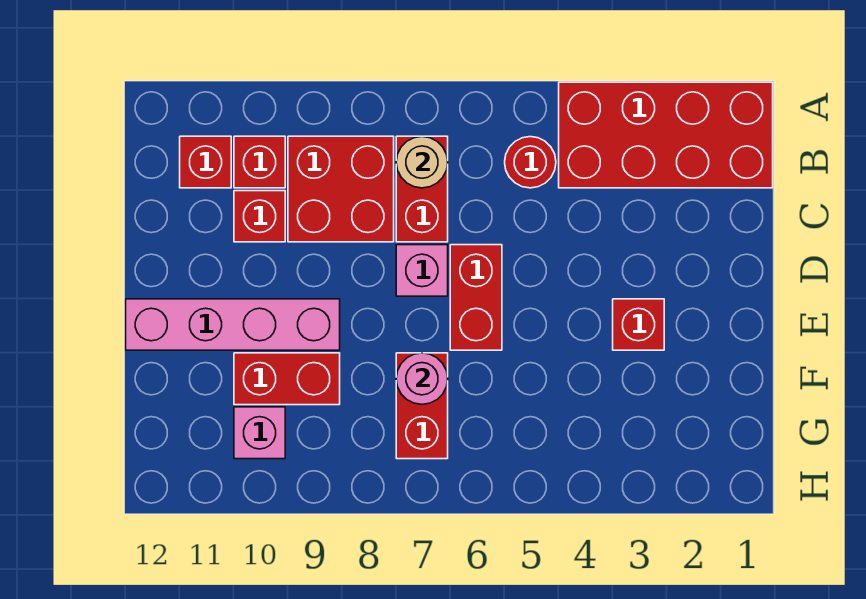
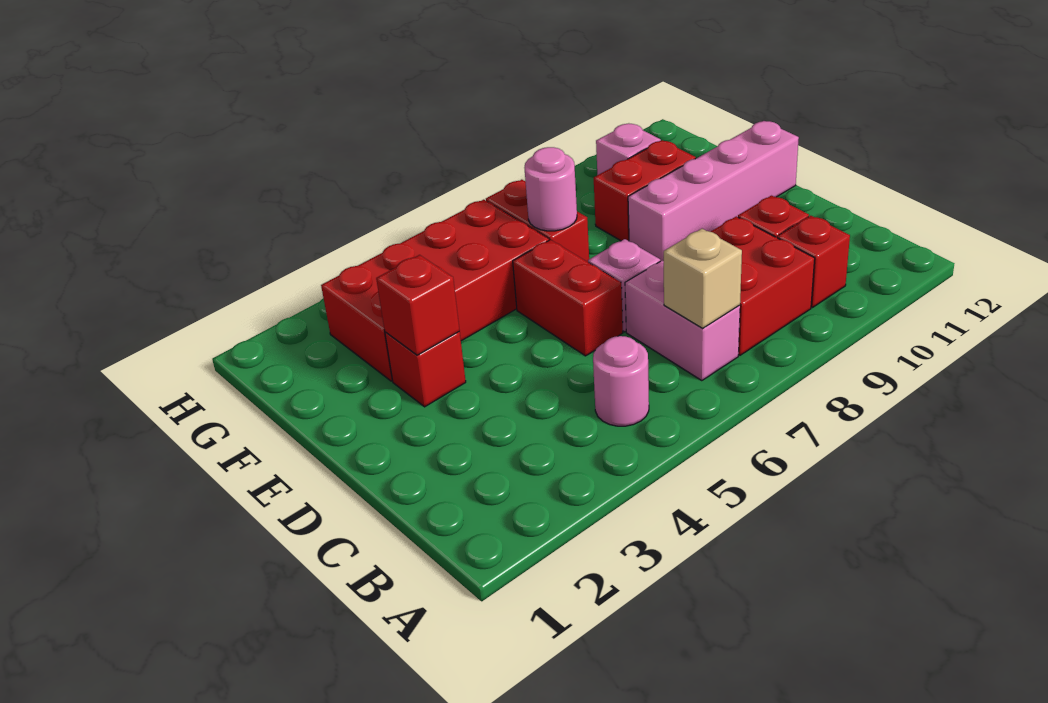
red 2x4 brick [559,82,773,188] -> red 2x4 brick moved to [321,200,549,381]
red 1x1 round brick [505,137,556,188] -> pink 1x1 round brick [593,336,649,426]
red 1x2 brick [396,136,448,242] -> pink 1x2 brick [625,260,740,381]
tan 1x1 round brick [396,137,448,188] -> tan 1x1 brick [664,229,742,328]
red 1x1 brick [180,136,231,188] -> red 1x1 brick moved to [376,255,460,355]

